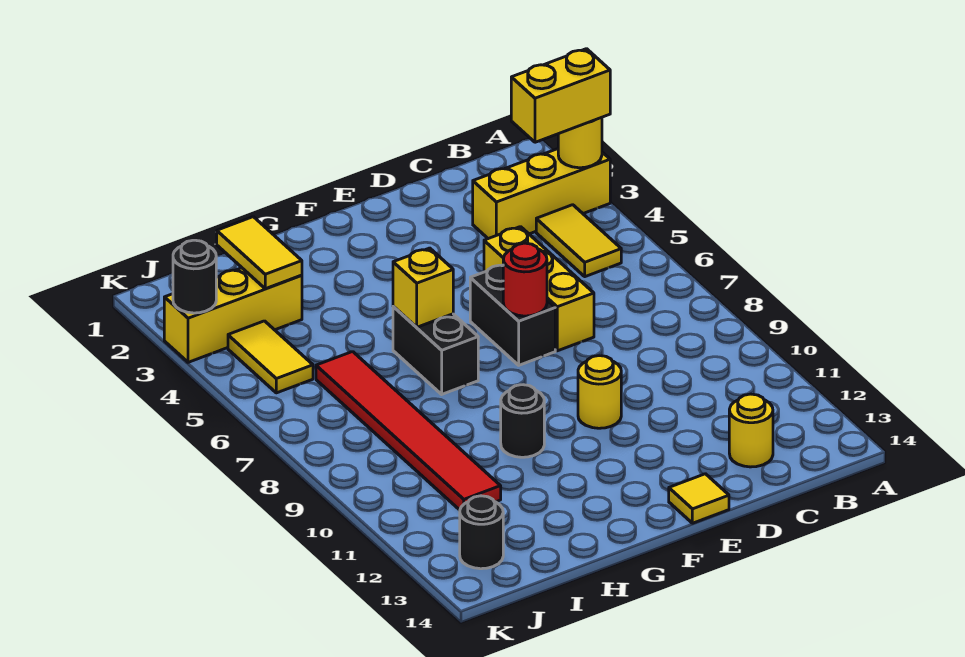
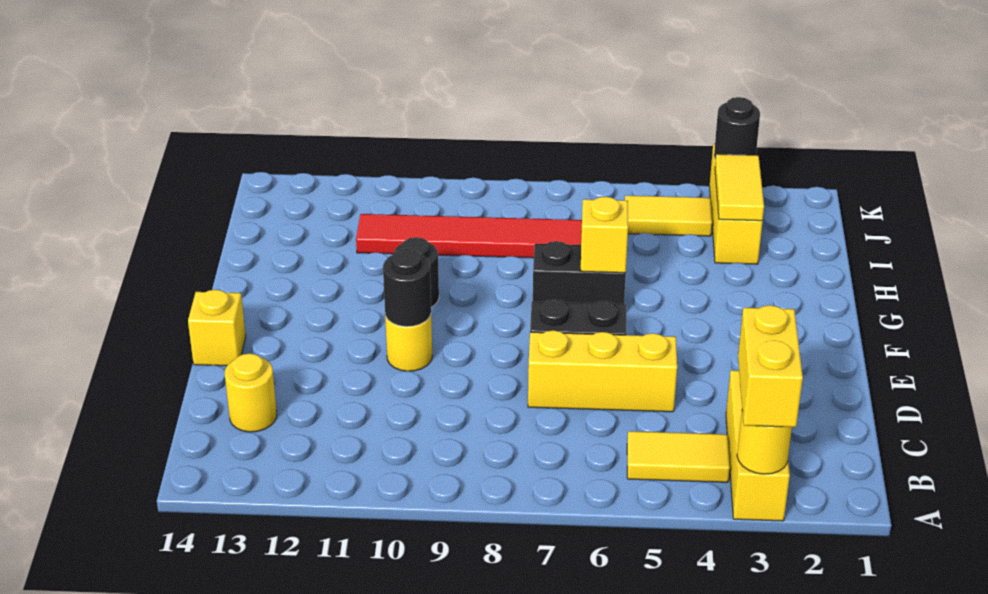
red 1x1 round brick [503,243,547,316] -> none
yellow 1x1 tile [669,474,729,523] -> yellow 1x1 brick [188,290,246,366]
yellow 1x2 tile [217,217,302,289] -> yellow 1x2 tile turned to [715,154,764,221]
black 1x1 round brick [460,496,503,569] -> black 1x1 round brick moved to [383,249,431,327]

